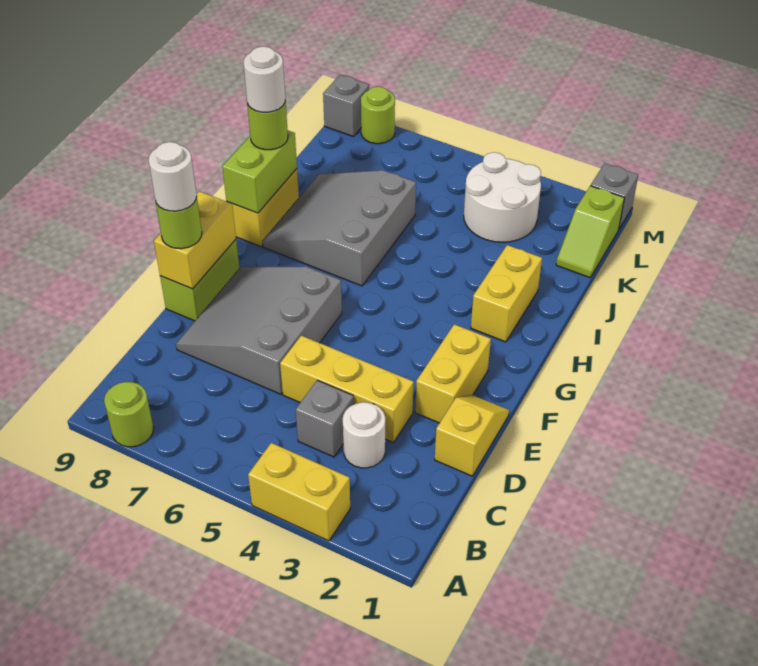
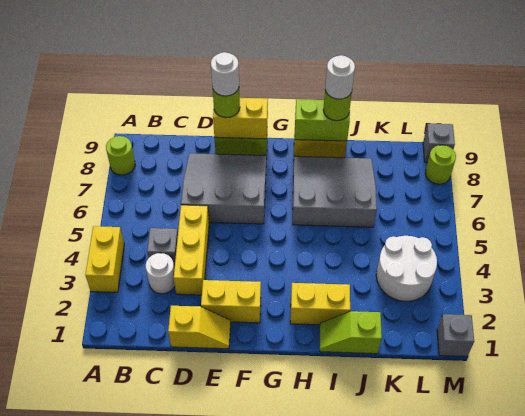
lime 1x2 slope [556,186,624,278] -> lime 1x2 slope moved to [320,311,382,354]

